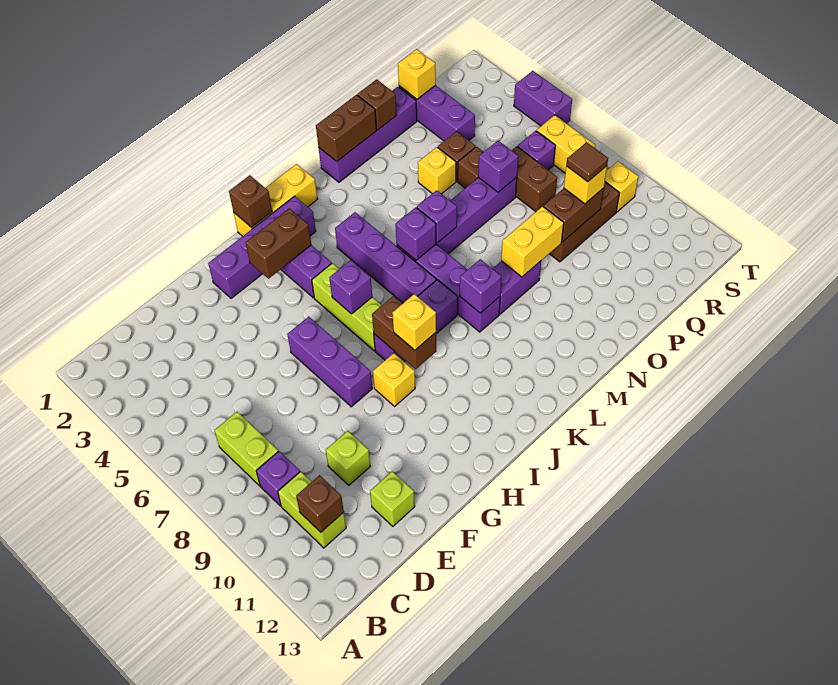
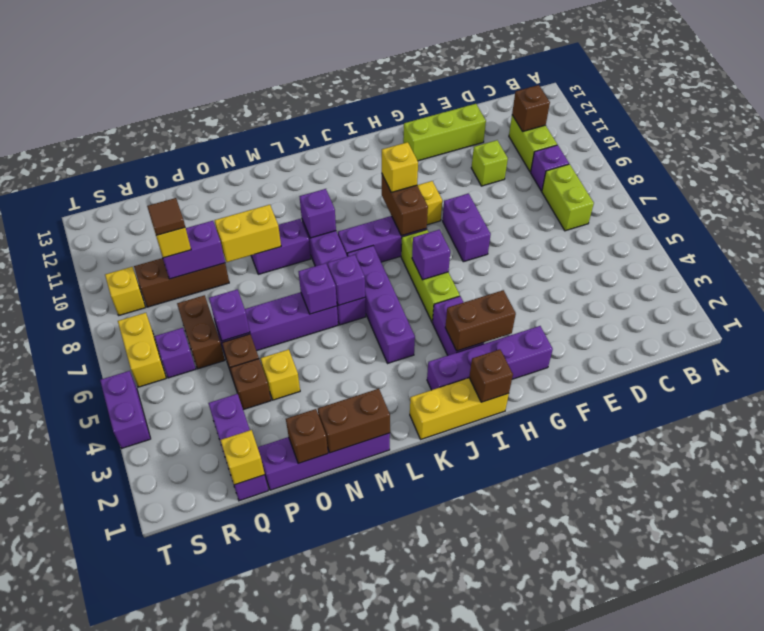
lime 1x1 brick [370,471,415,526] -> lime 1x3 brick [403,104,486,161]
purple 1x3 brick [287,317,372,407] -> purple 1x2 brick [443,194,491,262]
brown 1x2 brick [543,188,604,242] -> purple 1x2 brick [163,221,225,279]

